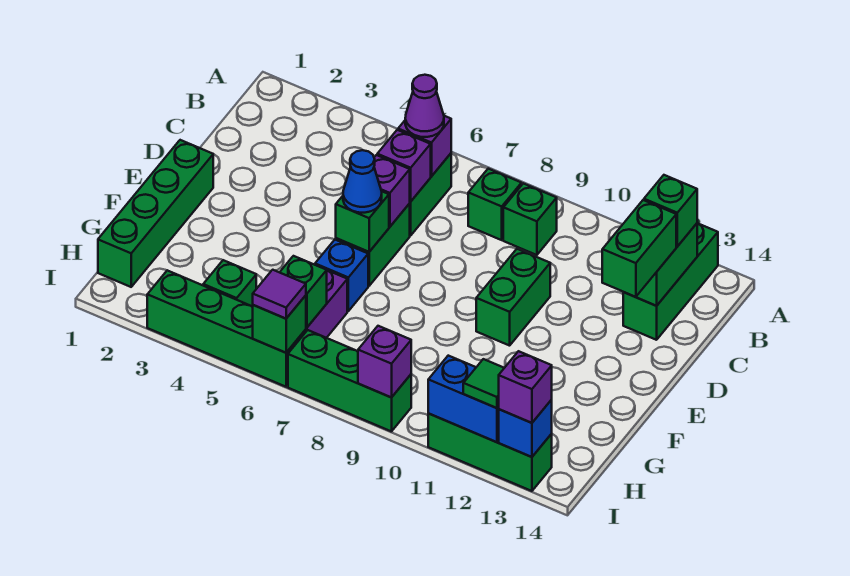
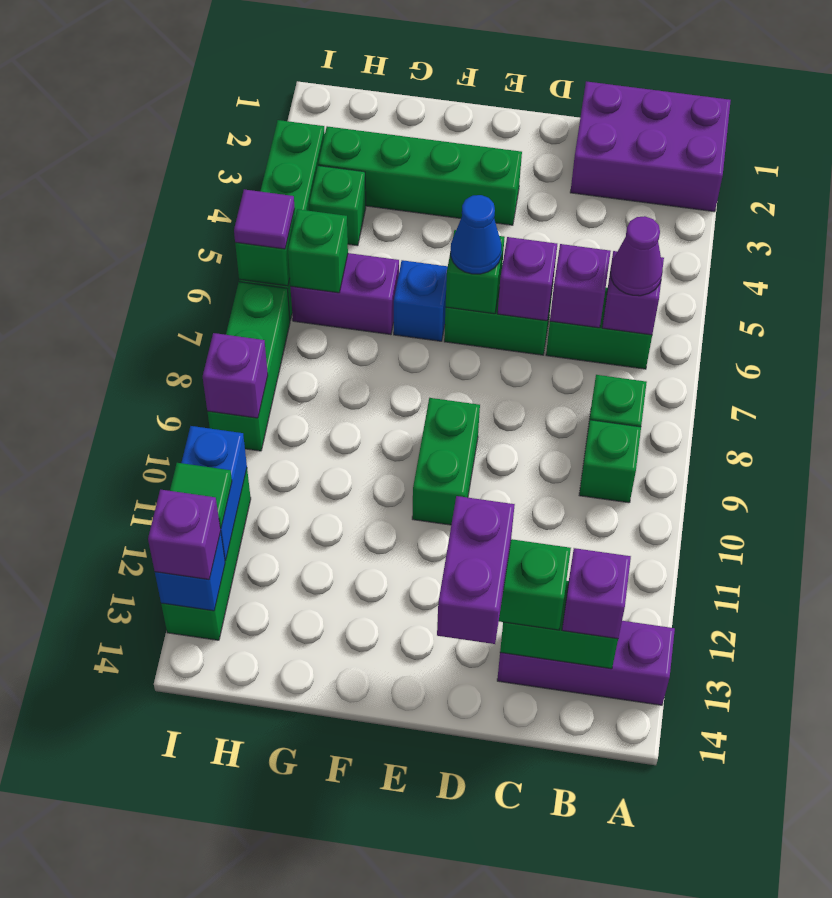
none -> purple 2x3 brick [570,81,731,212]
green 1x3 brick [623,223,718,340] -> purple 1x3 brick [497,621,675,705]
green 1x1 brick [644,175,697,246] -> purple 1x1 brick [562,548,631,639]
green 1x2 brick [476,249,550,346] -> green 1x2 brick turned to [412,398,480,525]
none -> purple 1x2 brick [437,496,515,644]
green 1x4 brick [98,140,213,287] -> green 1x4 brick moved to [318,126,522,225]

